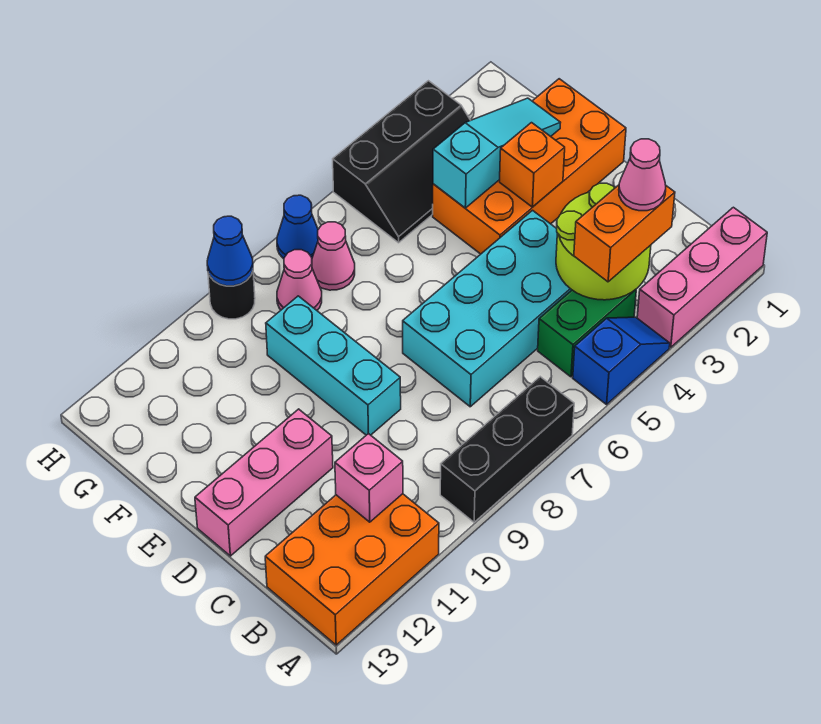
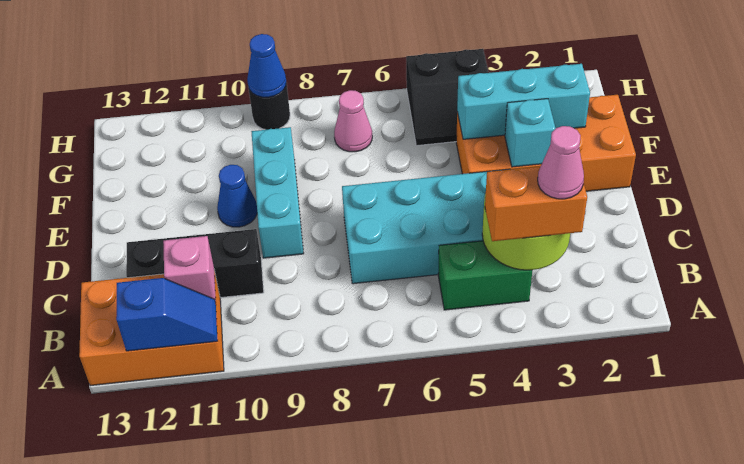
pink 1x3 brick [637,207,767,347] -> none
blue 1x2 slope [573,317,670,405] -> blue 1x2 slope moved to [116,278,218,351]
black 1x3 brick [440,377,574,522] -> black 1x3 brick moved to [126,229,264,298]
pink 1x3 brick [195,409,333,556] -> none
orange 1x1 brick [500,123,565,207] -> cyan 1x1 brick [505,99,556,167]
cyan 1x3 slope [433,98,561,208] -> cyan 1x3 brick [457,64,590,139]
black 2x3 slope [333,81,470,243] -> black 2x2 slope [406,49,489,146]
pink 1x1 cone [277,250,322,310] -> none
blue 1x1 cone [277,195,318,259] -> blue 1x1 cone moved to [217,165,257,227]

